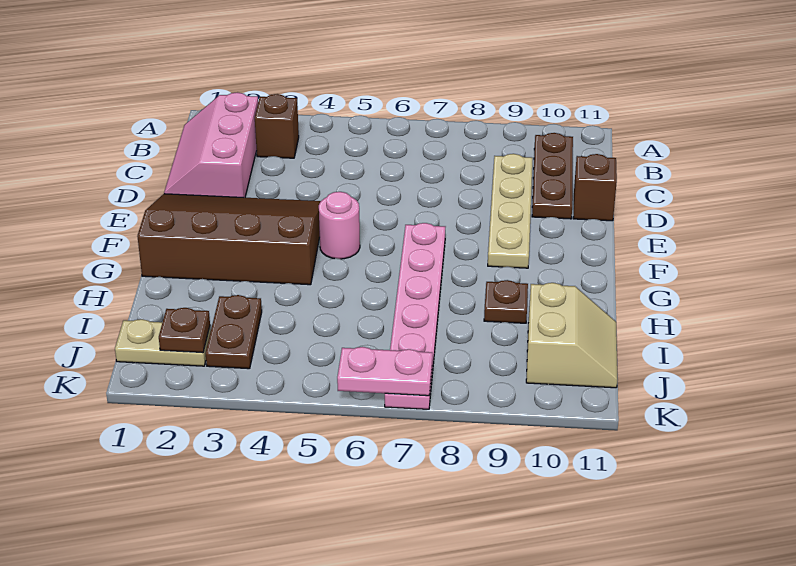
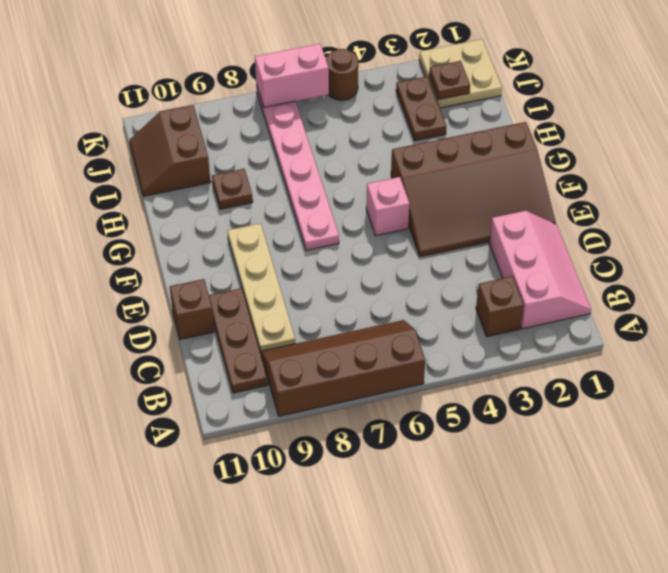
none -> brown 2x4 slope [261,320,425,416]
pink 1x1 round brick [319,192,360,259] -> pink 1x1 brick [366,177,409,236]
tan 2x2 slope [526,283,617,388] -> brown 2x2 slope [130,105,210,196]
tan 1x2 plate [115,319,211,366] -> tan 2x2 plate [419,39,502,108]
none -> brown 1x1 round brick [326,49,358,100]
pink 1x2 plate [337,347,432,396] -> pink 1x2 brick [255,44,329,107]

